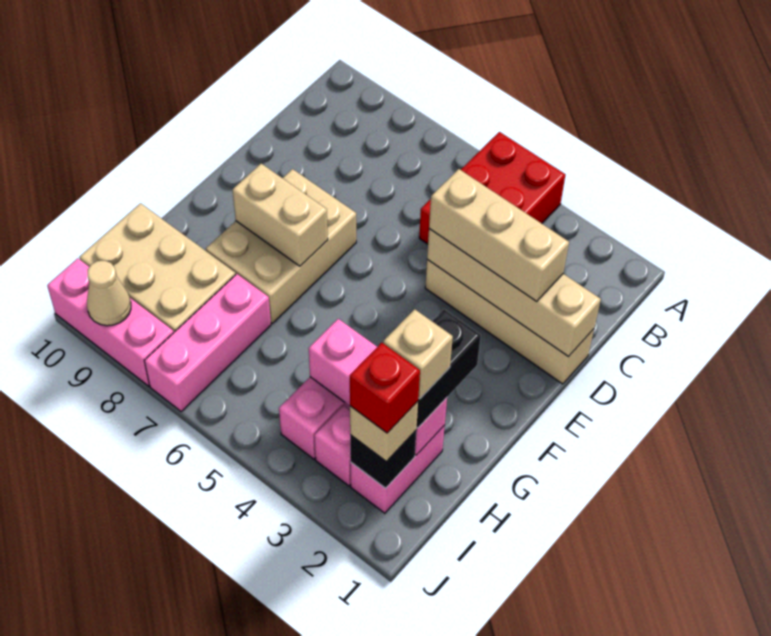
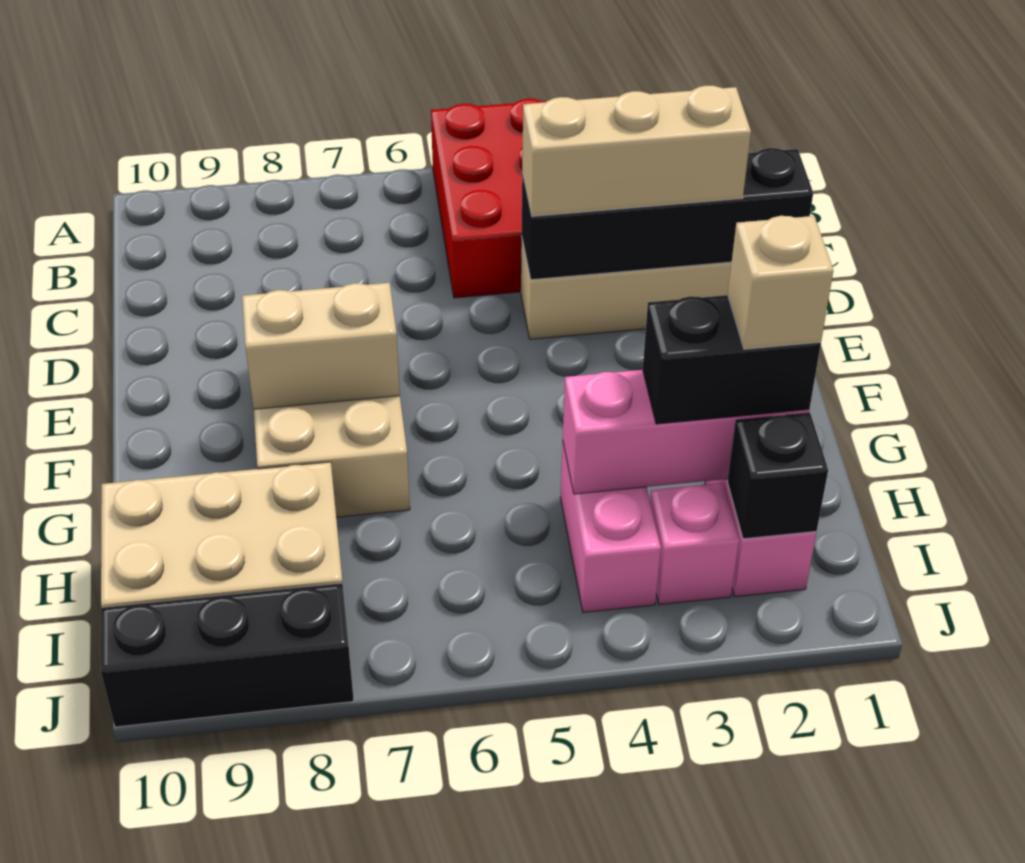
tan 1x4 brick [427,229,601,357] -> black 1x4 brick [522,148,813,280]
black 1x2 brick [417,309,481,428] -> black 1x2 brick turned to [643,295,821,424]
pink 1x3 brick [144,274,271,411] -> none
tan 1x1 brick [350,401,418,462] -> none
red 1x1 brick [350,343,420,433] -> none
pink 1x3 brick [47,259,174,386] -> black 1x3 brick [101,583,354,727]
tan 1x1 cone [87,261,131,326] -> none

